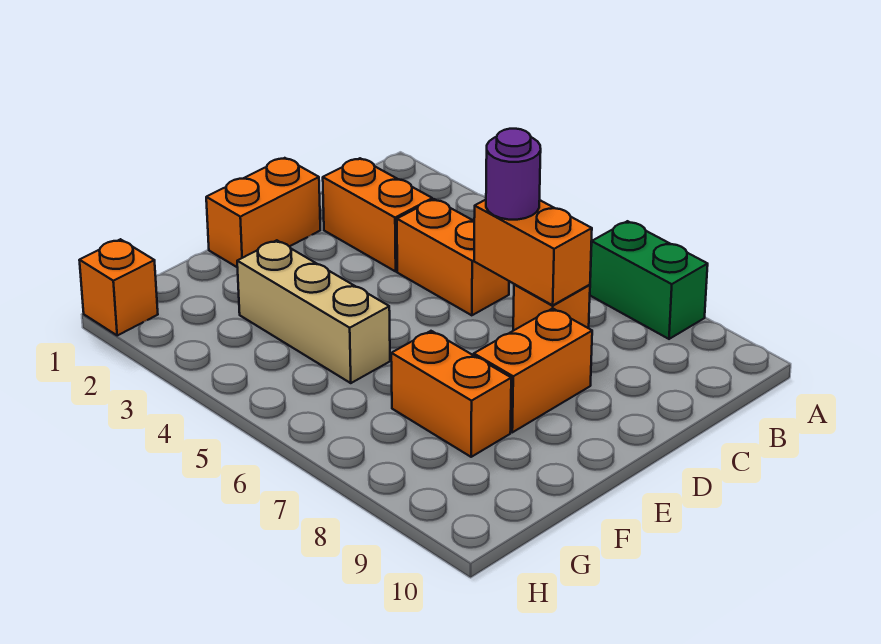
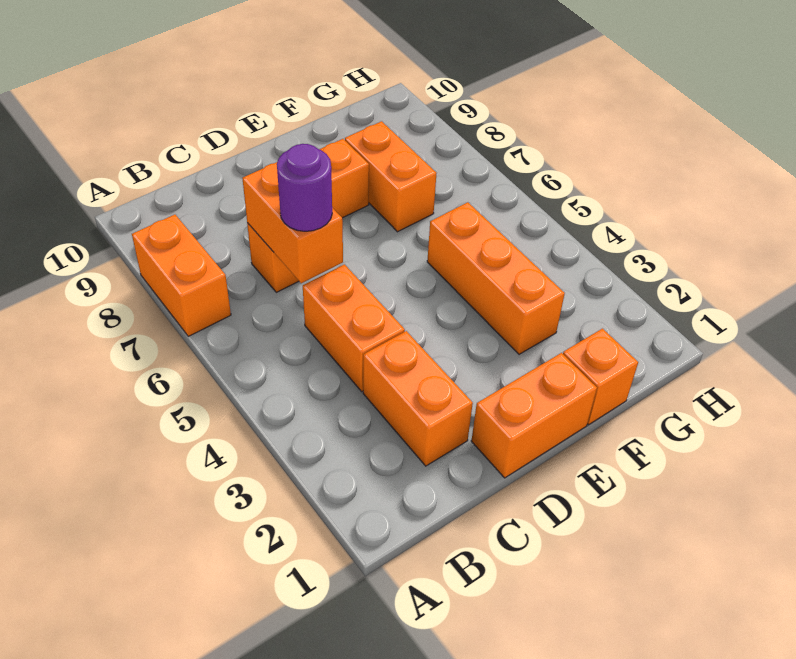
green 1x2 brick [590,221,708,339] -> orange 1x2 brick [132,215,231,336]
tan 1x3 brick [237,240,390,383] -> orange 1x3 brick [427,202,565,354]
orange 1x1 brick [79,239,158,335] -> orange 1x1 brick moved to [563,329,638,425]

